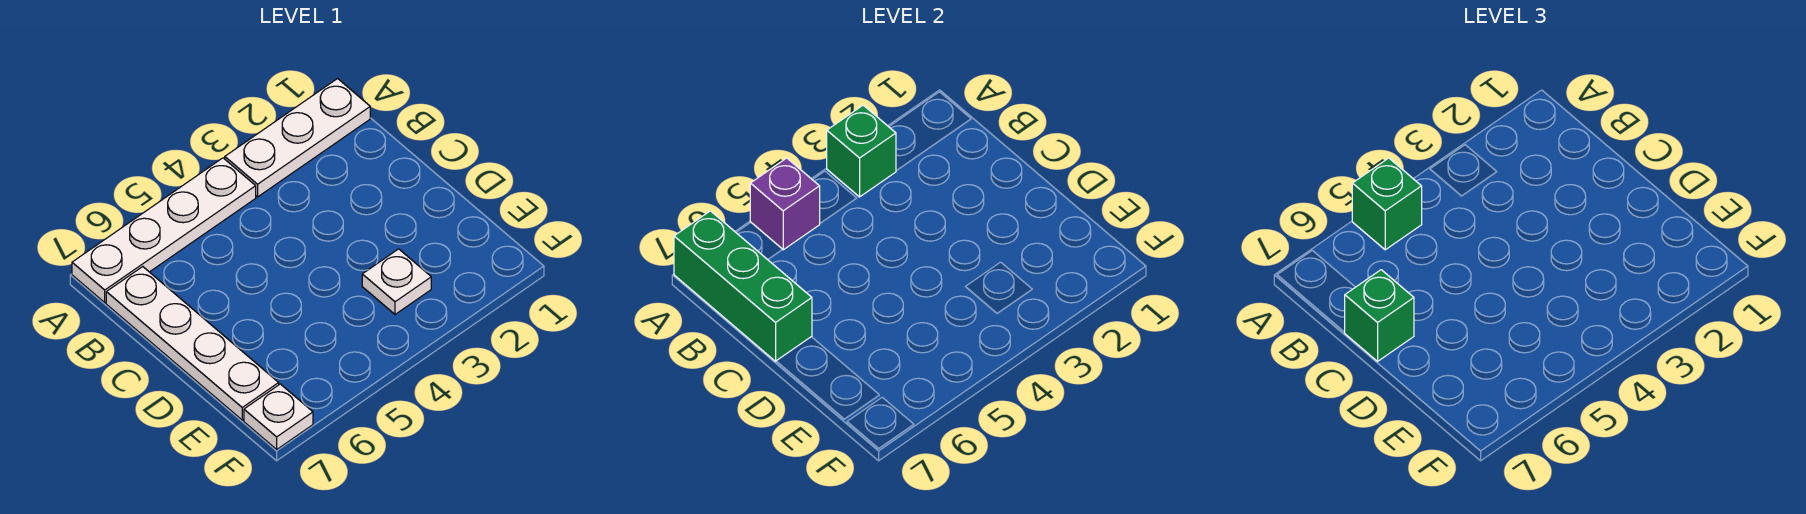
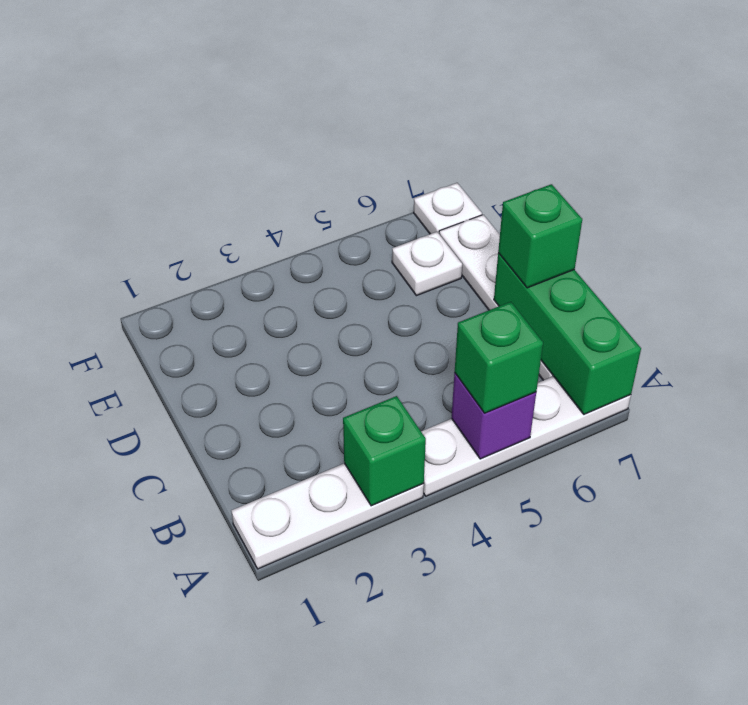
white 1x1 plate [362,249,431,314] -> white 1x1 plate moved to [392,232,462,296]

